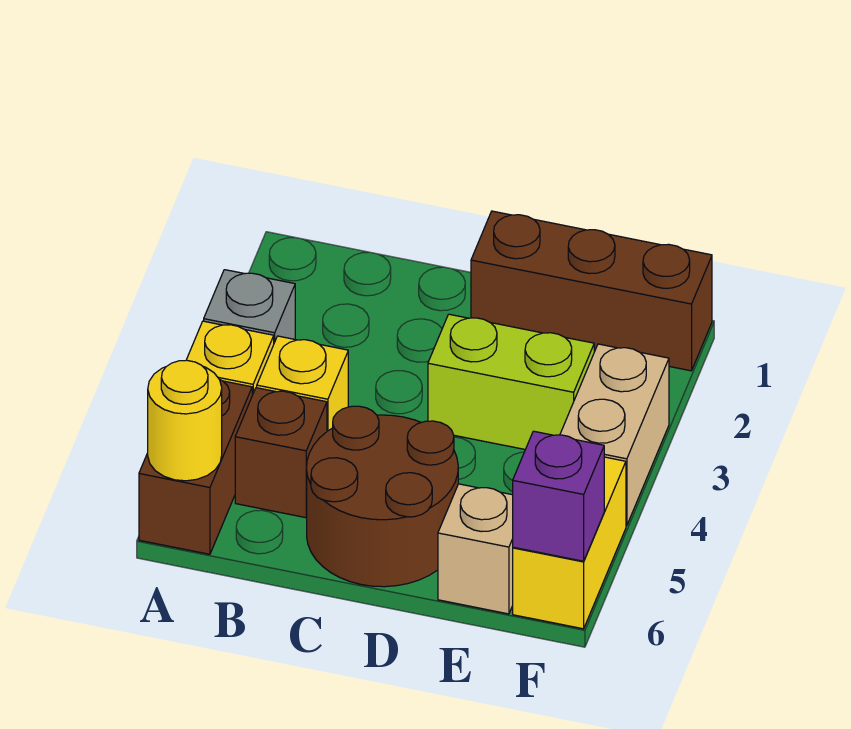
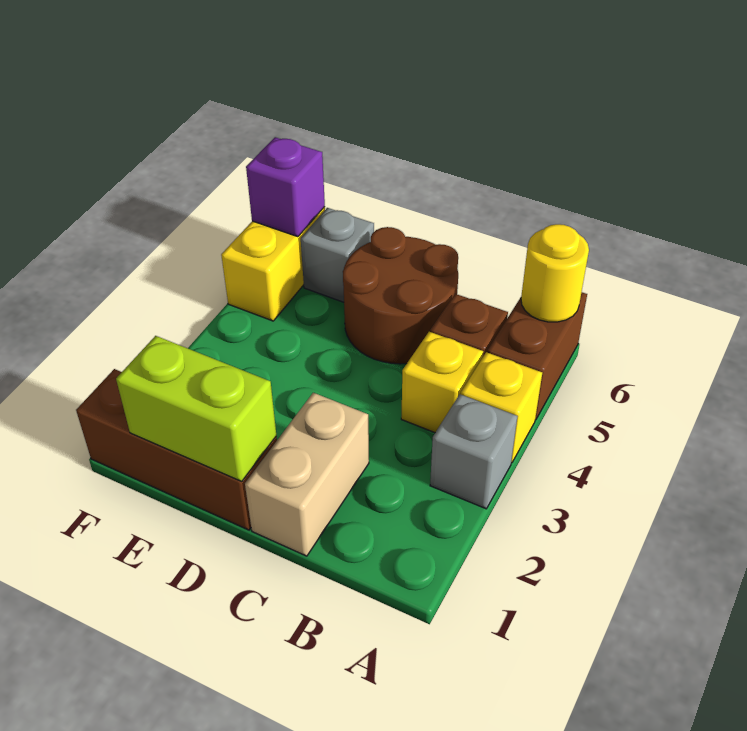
lime 1x2 brick [428,314,594,450] -> lime 1x2 brick moved to [116,336,276,481]
tan 1x1 brick [438,484,513,614] -> grey 1x1 brick [301,208,374,302]
tan 1x2 brick [560,344,669,526] -> tan 1x2 brick moved to [245,393,369,556]

